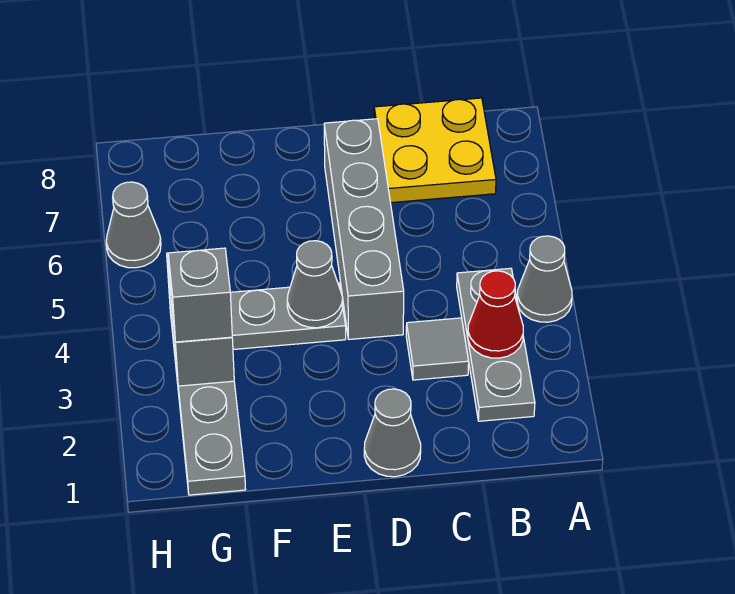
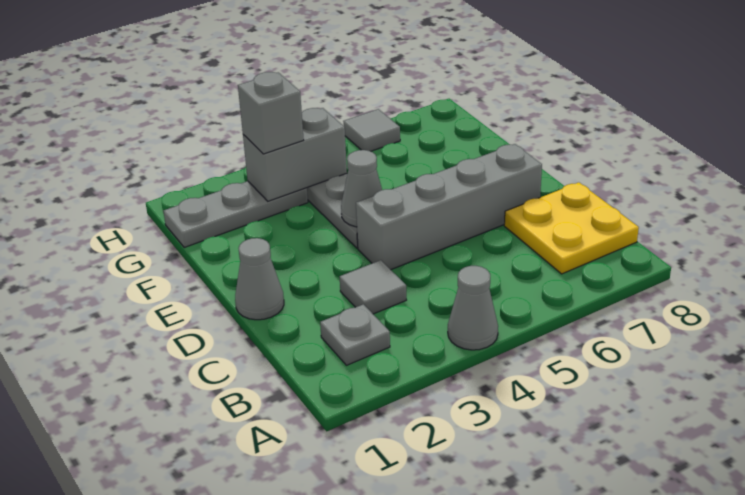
grey 1x3 plate [457,268,535,421] -> grey 1x1 plate [320,304,390,365]
red 1x1 cone [468,271,523,358] -> none
grey 1x1 cone [106,182,161,268] -> grey 1x1 tile [343,109,400,151]

